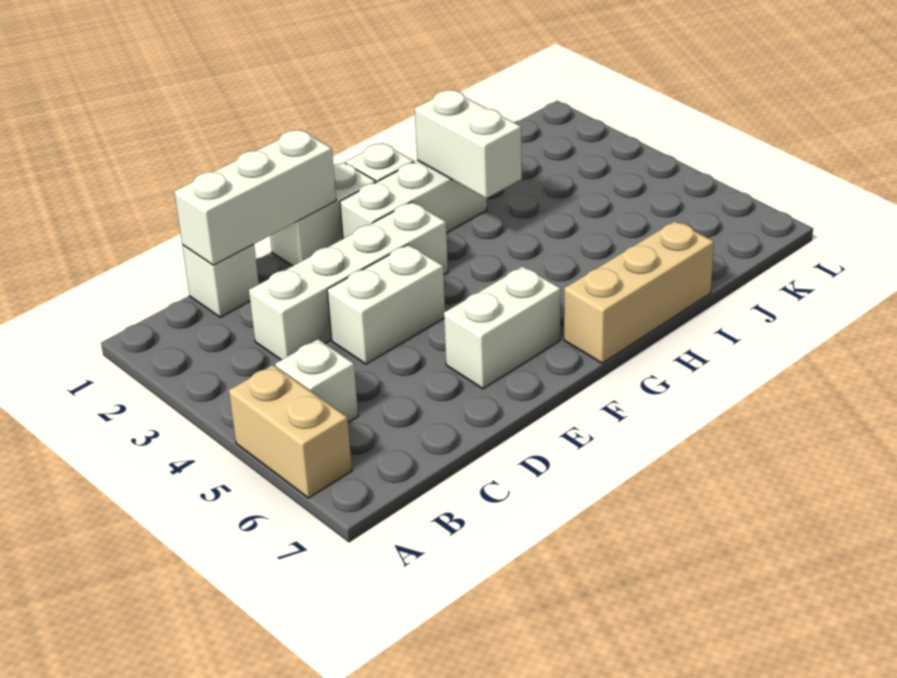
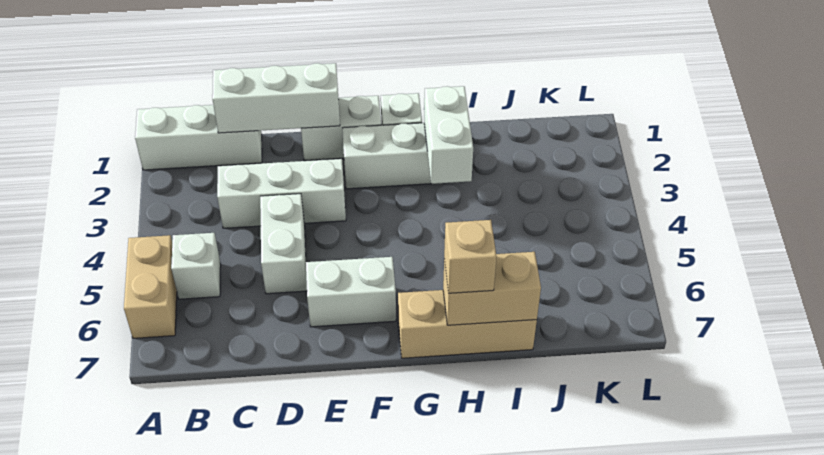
white 1x1 brick [182,244,259,317] -> white 1x3 brick [135,105,262,170]
white 1x4 brick [249,202,448,360] -> white 1x3 brick [217,159,346,228]
white 1x2 brick [327,245,445,364] -> white 1x2 brick turned to [260,194,307,294]
none -> tan 1x2 brick [443,252,541,325]
none -> tan 1x1 brick [444,220,497,293]

